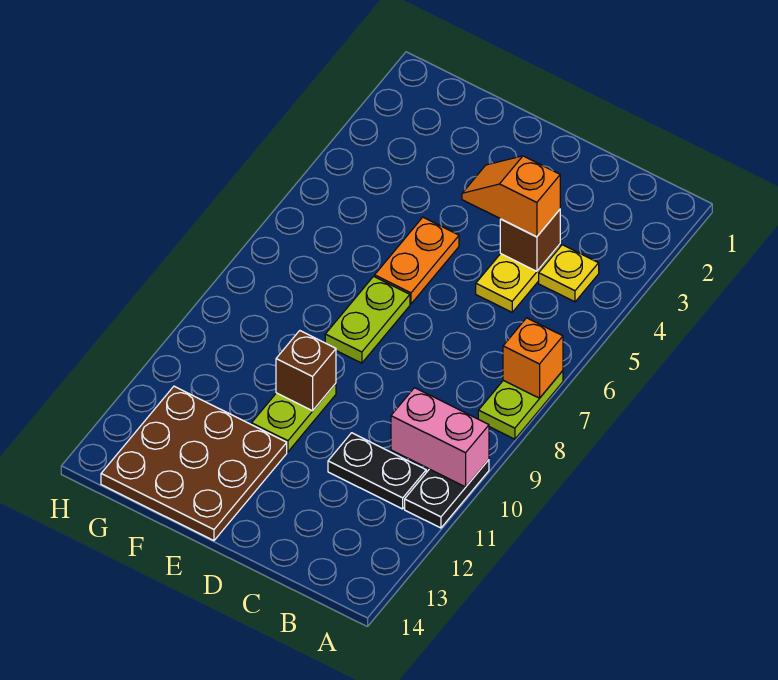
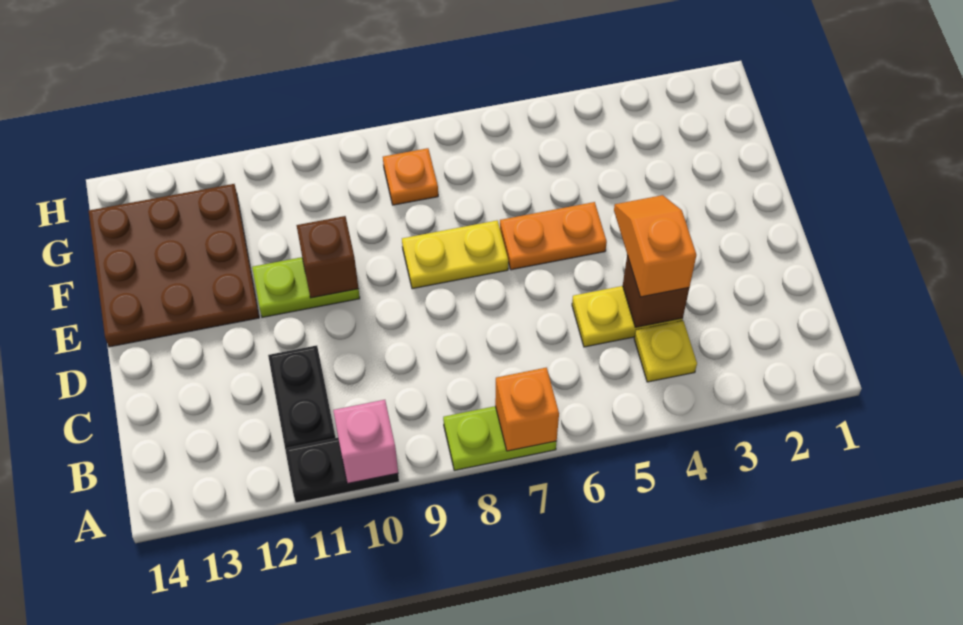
pink 1x2 brick [391,388,489,487] -> pink 1x1 brick [333,400,398,484]
lime 1x2 plate [325,276,410,363] -> yellow 1x2 plate [402,220,508,289]
none -> orange 1x1 plate [383,148,438,205]

